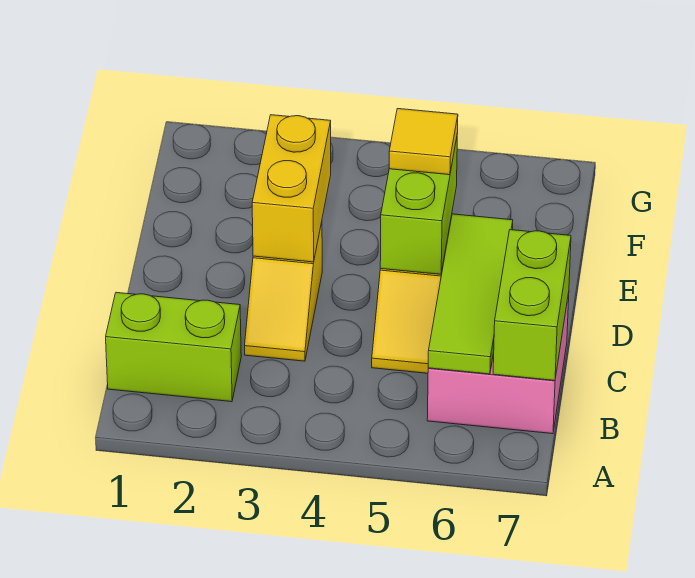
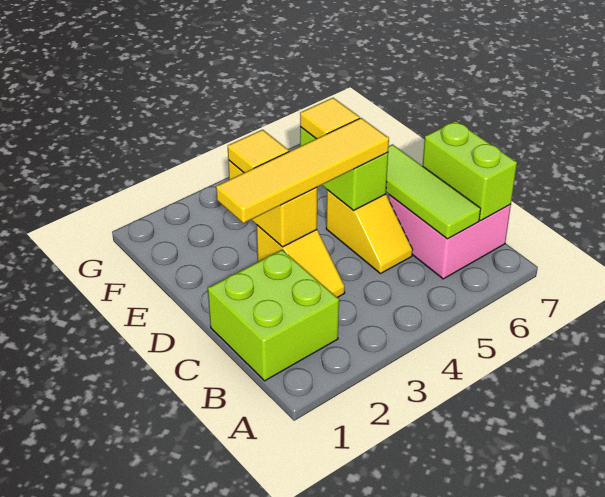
lime 1x2 brick [106,292,241,402] -> lime 2x2 brick [208,250,339,381]
none -> yellow 1x4 tile [216,118,389,223]
none -> yellow 1x1 tile [228,130,289,173]

